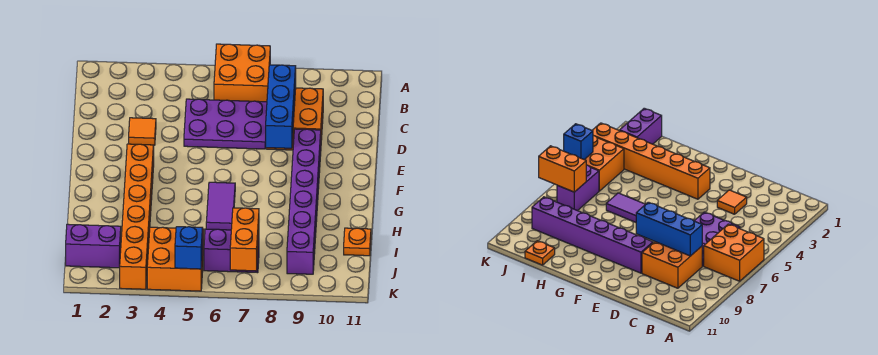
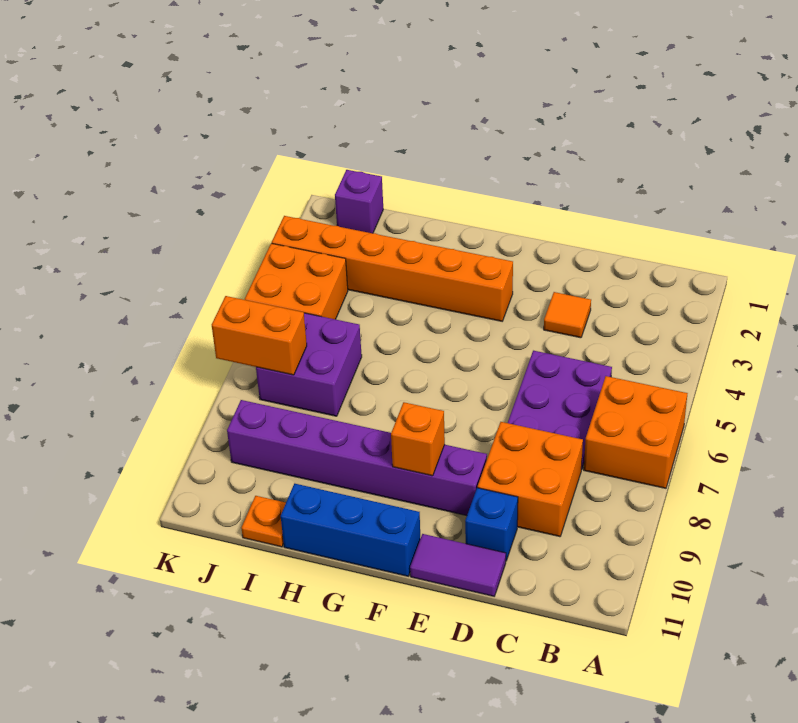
blue 1x3 brick [266,65,296,148] -> blue 1x3 brick moved to [281,483,420,576]
none -> orange 1x1 brick [391,402,445,476]
purple 1x2 tile [206,182,235,230] -> purple 1x2 tile moved to [410,534,506,596]
purple 1x2 brick [66,224,121,268] -> purple 1x1 brick [335,170,383,233]
purple 1x2 brick [204,229,259,273] -> purple 2x2 brick [256,313,362,416]
blue 1x1 brick [175,227,203,269] -> blue 1x1 brick moved to [465,488,518,561]

